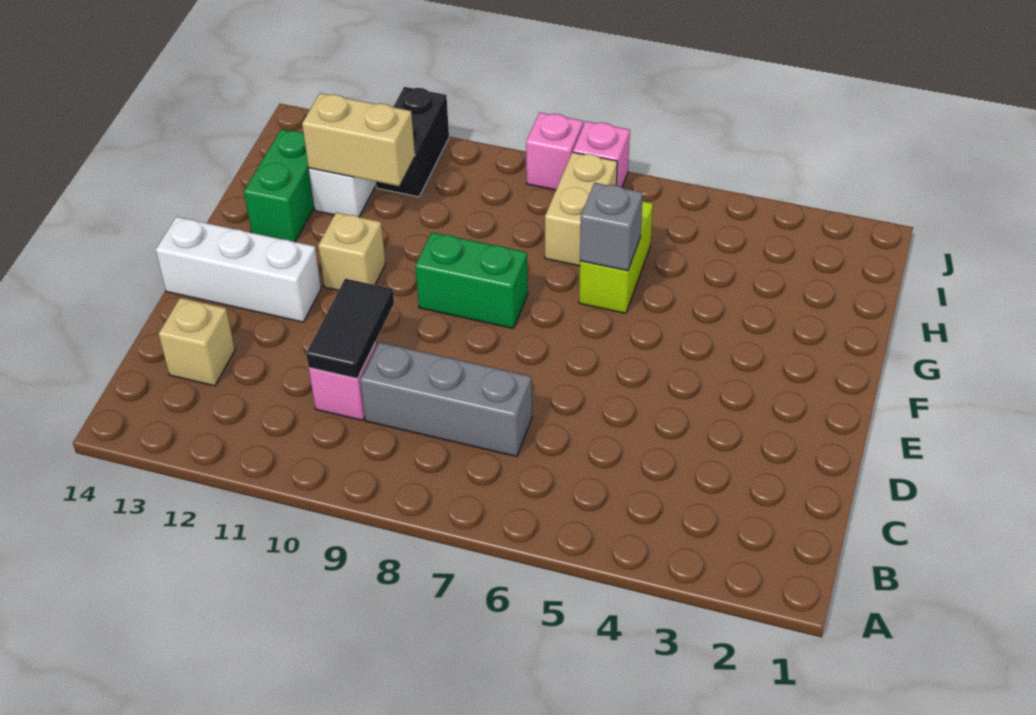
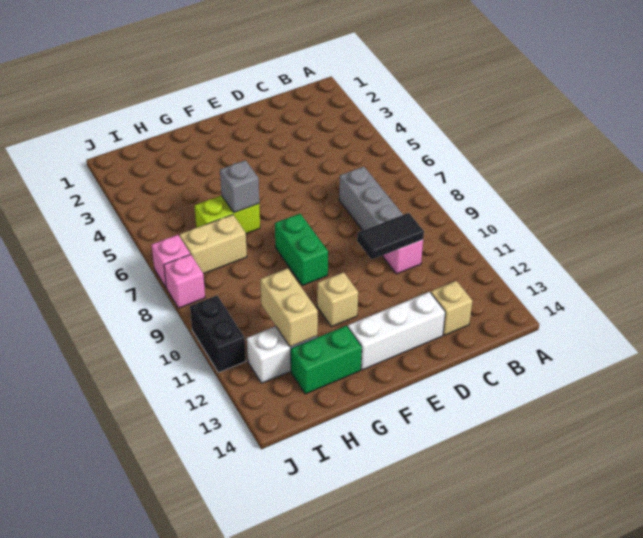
white 1x3 brick [156,217,321,322] -> white 1x3 brick turned to [348,292,445,370]
black 1x2 brick [376,87,449,197] -> black 1x2 brick turned to [190,296,246,373]

